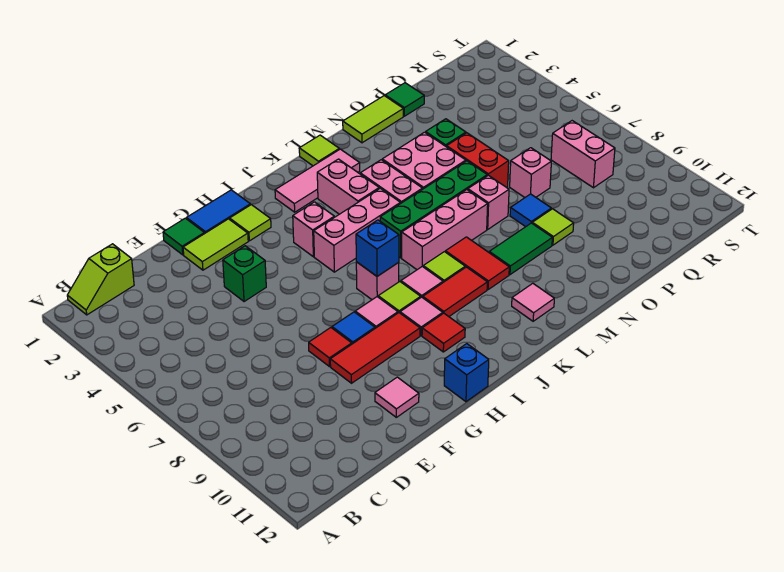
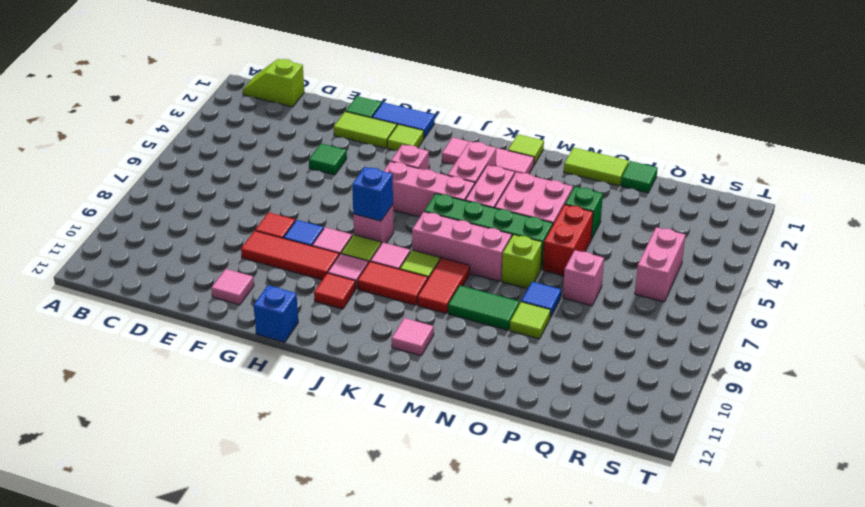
green 1x1 brick [223,246,266,302] -> green 1x1 tile [309,144,347,175]
pink 1x1 brick [468,175,509,229] -> lime 1x1 brick [502,235,542,289]
pink 1x2 brick [551,121,615,188] -> pink 1x2 brick moved to [635,227,685,302]

